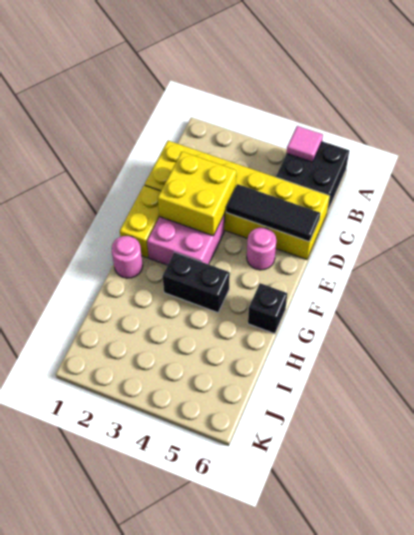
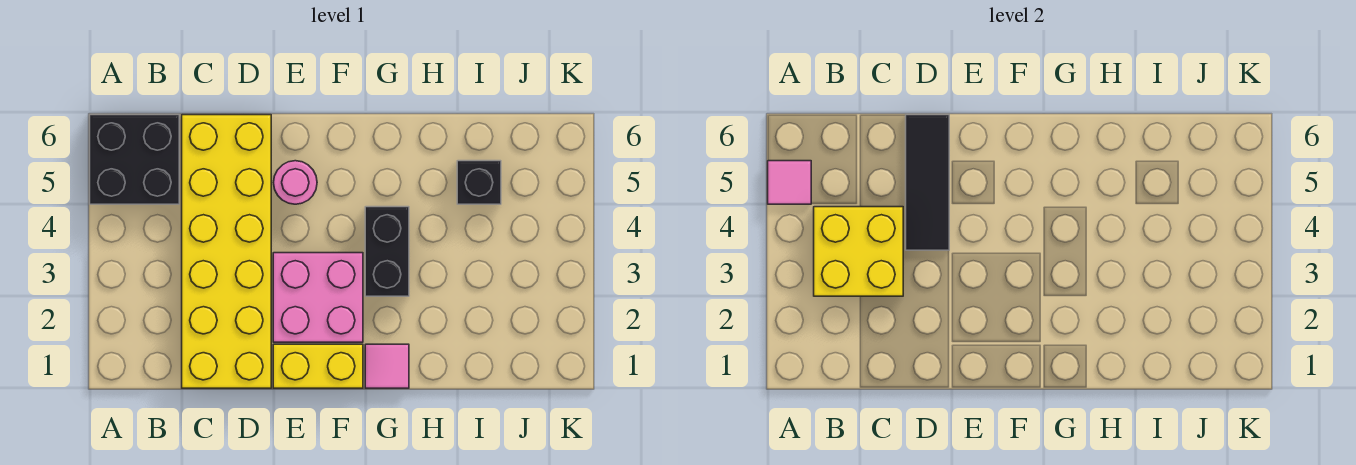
yellow 2x2 brick [158,152,236,236] -> yellow 2x2 brick moved to [814,207,903,296]
pink 1x1 round brick [112,236,143,278] -> pink 1x1 tile [365,344,409,388]
black 1x1 brick [248,283,287,334] -> black 1x1 brick moved to [457,161,501,204]

